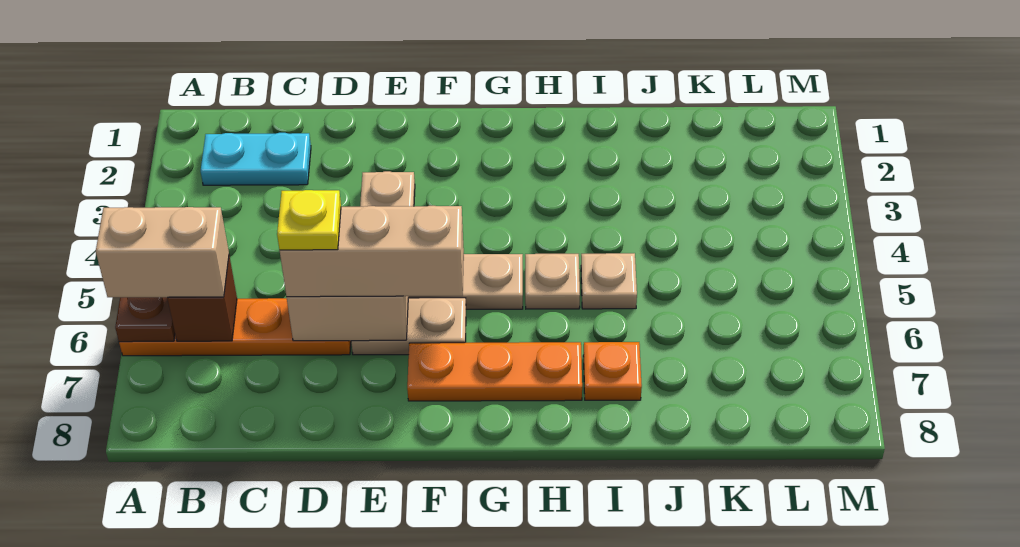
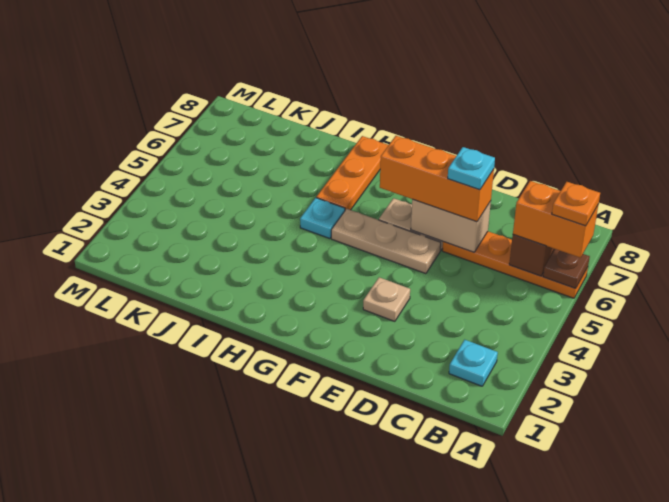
tan 1x2 brick [96,207,229,298] -> orange 1x2 brick [513,181,598,258]
cyan 1x2 plate [201,133,311,185] -> cyan 1x1 plate [449,340,498,386]
tan 1x3 brick [280,206,464,297] -> orange 1x3 brick [380,136,494,222]
yellow 1x1 plate [277,190,341,250] -> cyan 1x1 plate [448,147,495,190]
orange 1x3 plate [407,342,582,401] -> orange 1x3 plate turned to [316,136,388,210]
tan 1x1 plate [525,254,580,309] -> cyan 1x1 plate [300,198,345,239]
tan 1x1 plate [581,253,637,309] -> none
orange 1x1 plate [583,342,642,400] -> orange 1x1 plate moved to [552,182,600,226]

